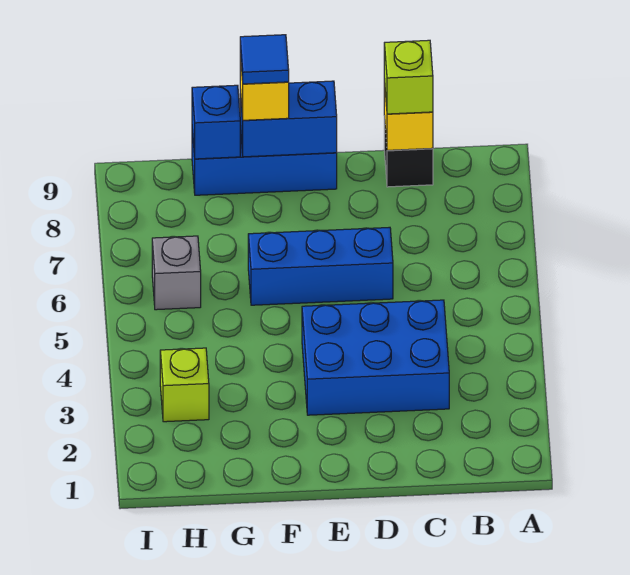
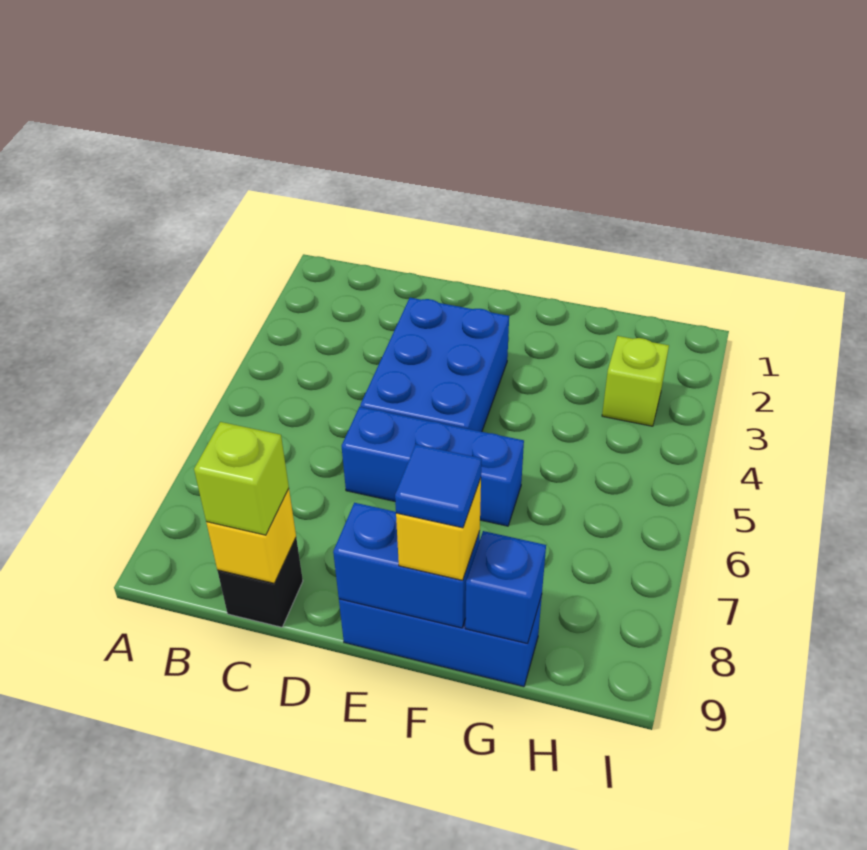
blue 2x3 brick [302,300,449,415] -> blue 2x3 brick turned to [360,298,509,432]
grey 1x1 brick [152,236,201,310] -> none

